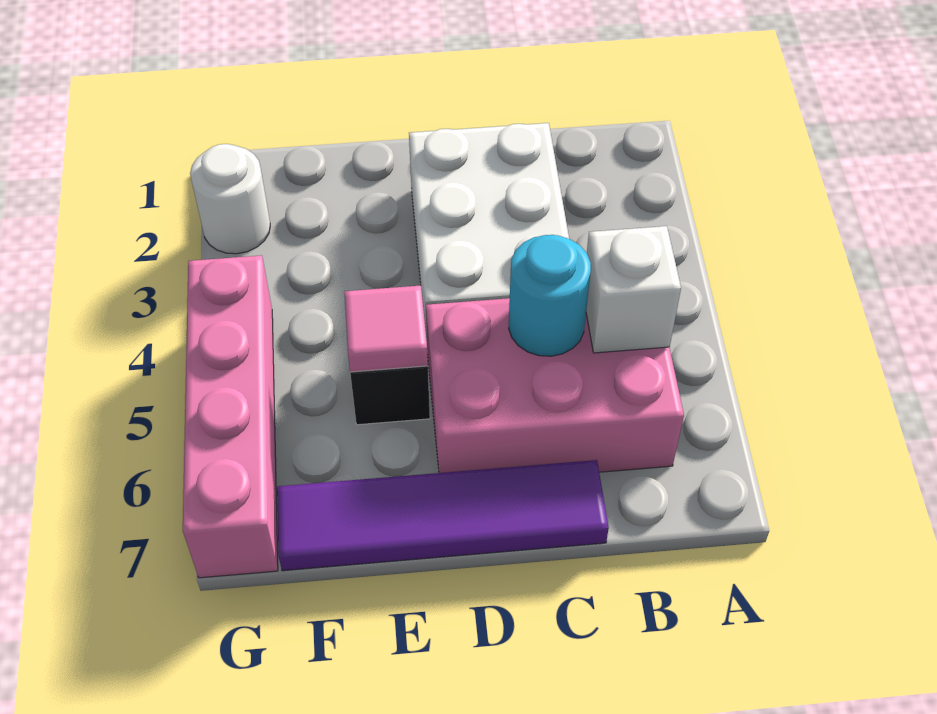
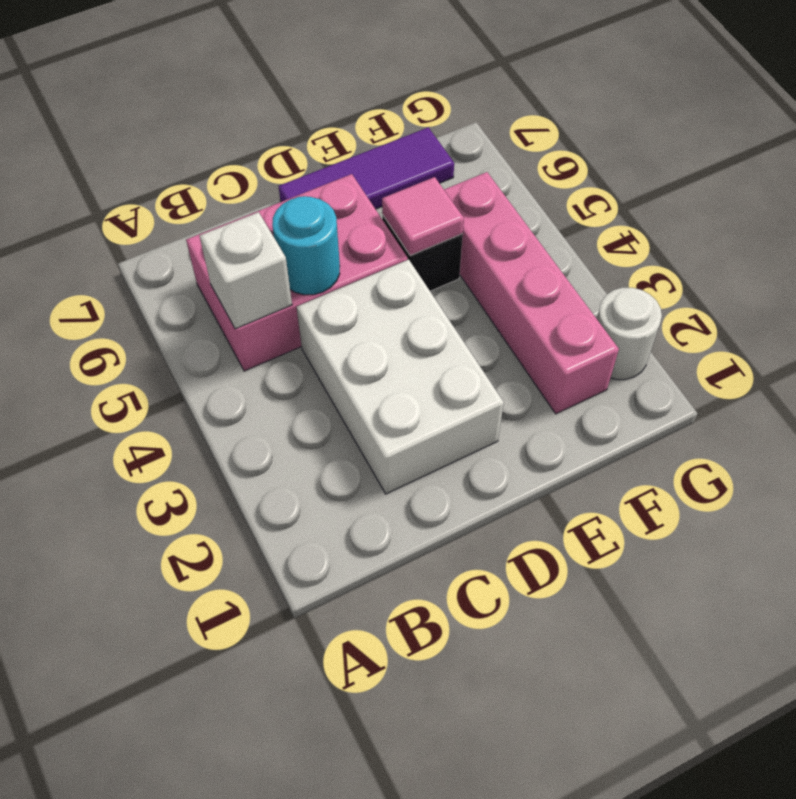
purple 1x4 tile [277,460,609,571] -> purple 1x3 tile [279,127,454,209]
pink 1x4 brick [183,255,278,578] -> pink 1x4 brick moved to [444,172,619,414]

